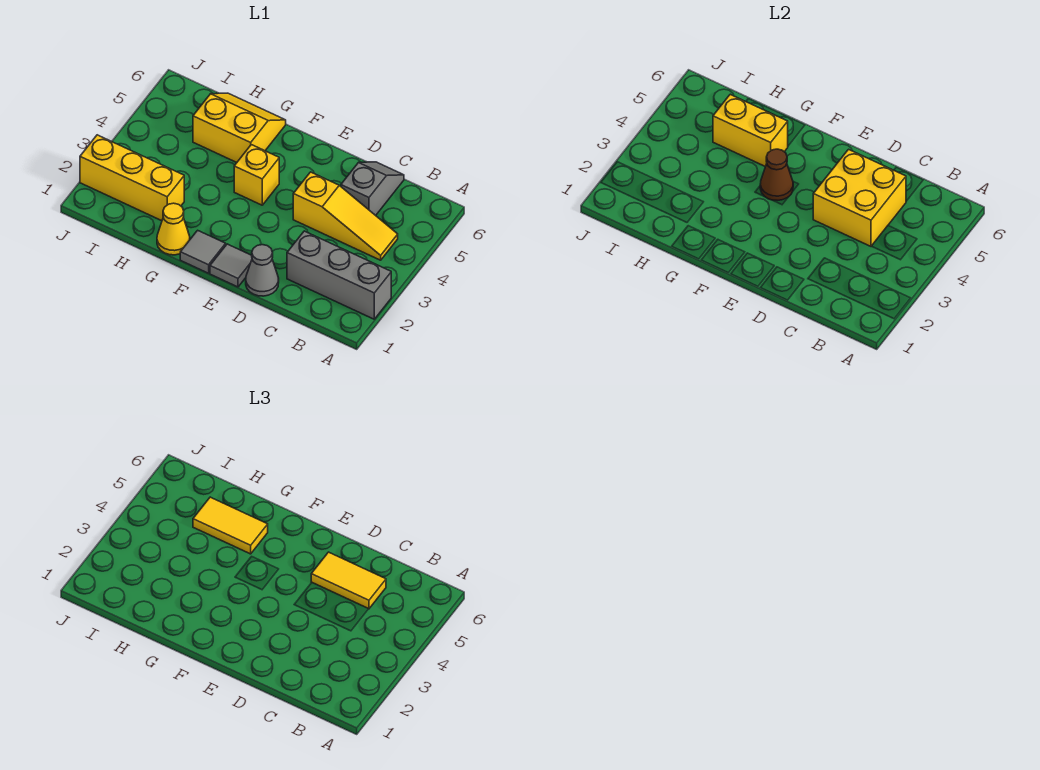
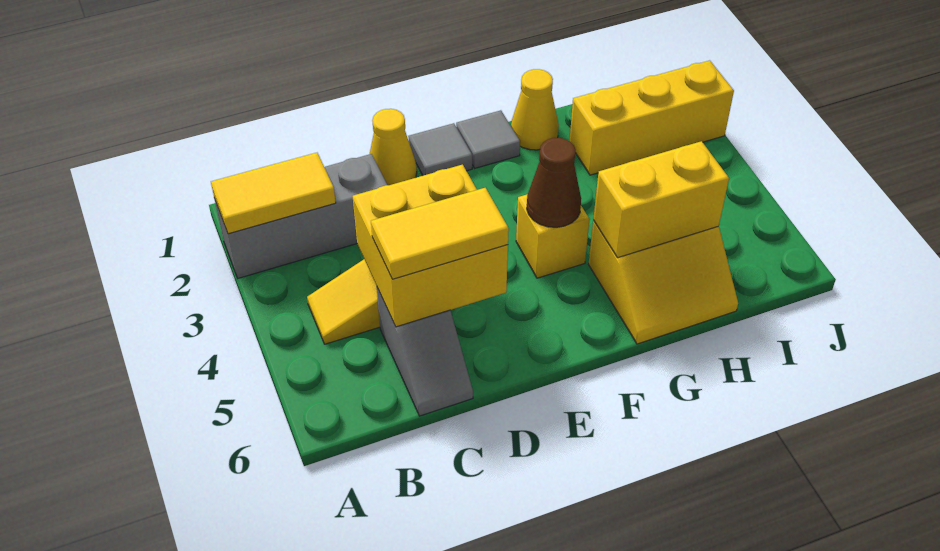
grey 1x1 cone [246,245,279,296] -> yellow 1x1 cone [370,109,417,185]
yellow 1x2 tile [193,497,268,554] -> yellow 1x2 tile moved to [211,153,336,234]

